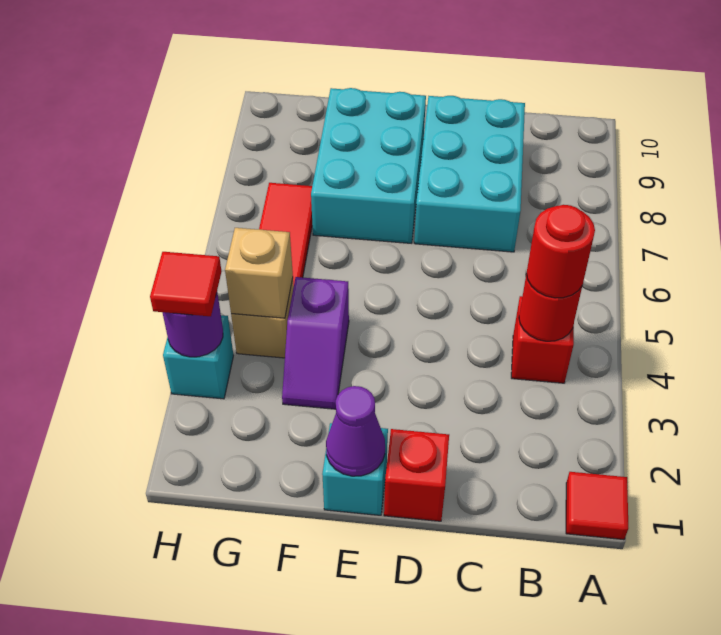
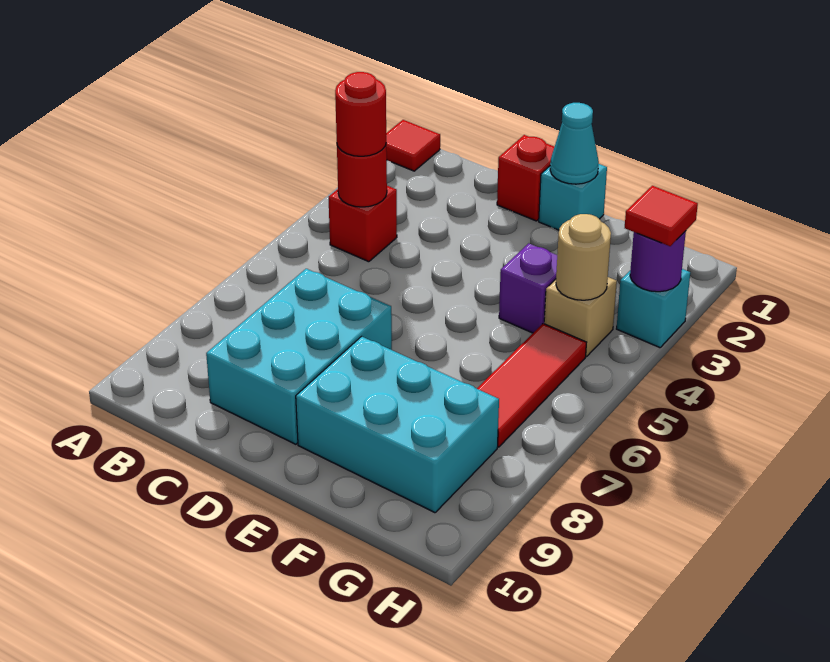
purple 1x1 cone [326,386,385,476] -> cyan 1x1 cone [550,103,599,184]
cyan 2x3 brick [311,88,426,243] -> cyan 2x3 brick turned to [296,336,499,513]
tan 1x1 brick [225,228,293,318] -> tan 1x1 round brick [556,214,611,300]

